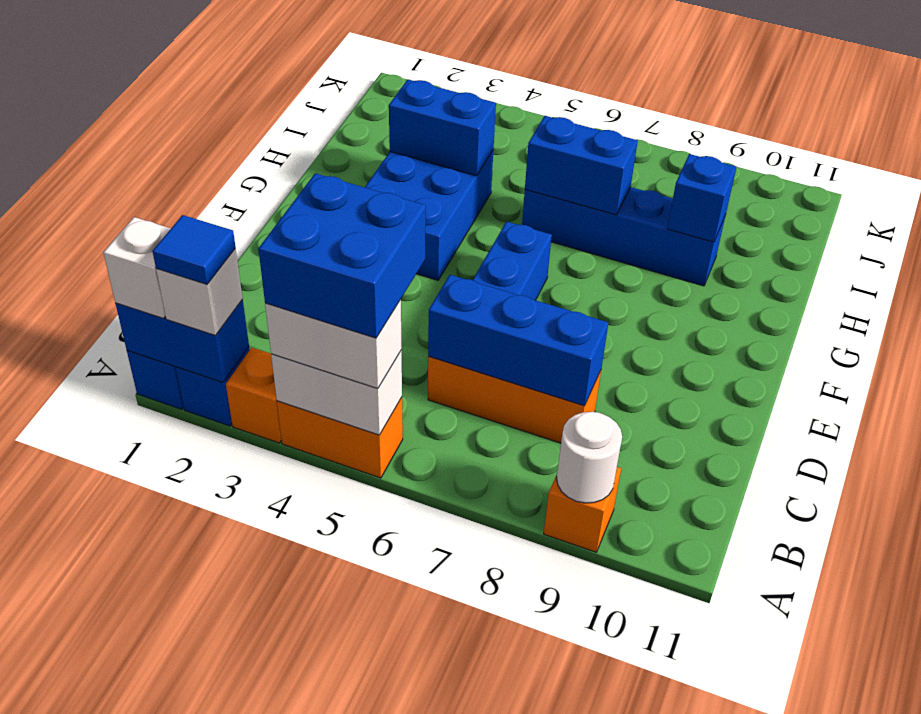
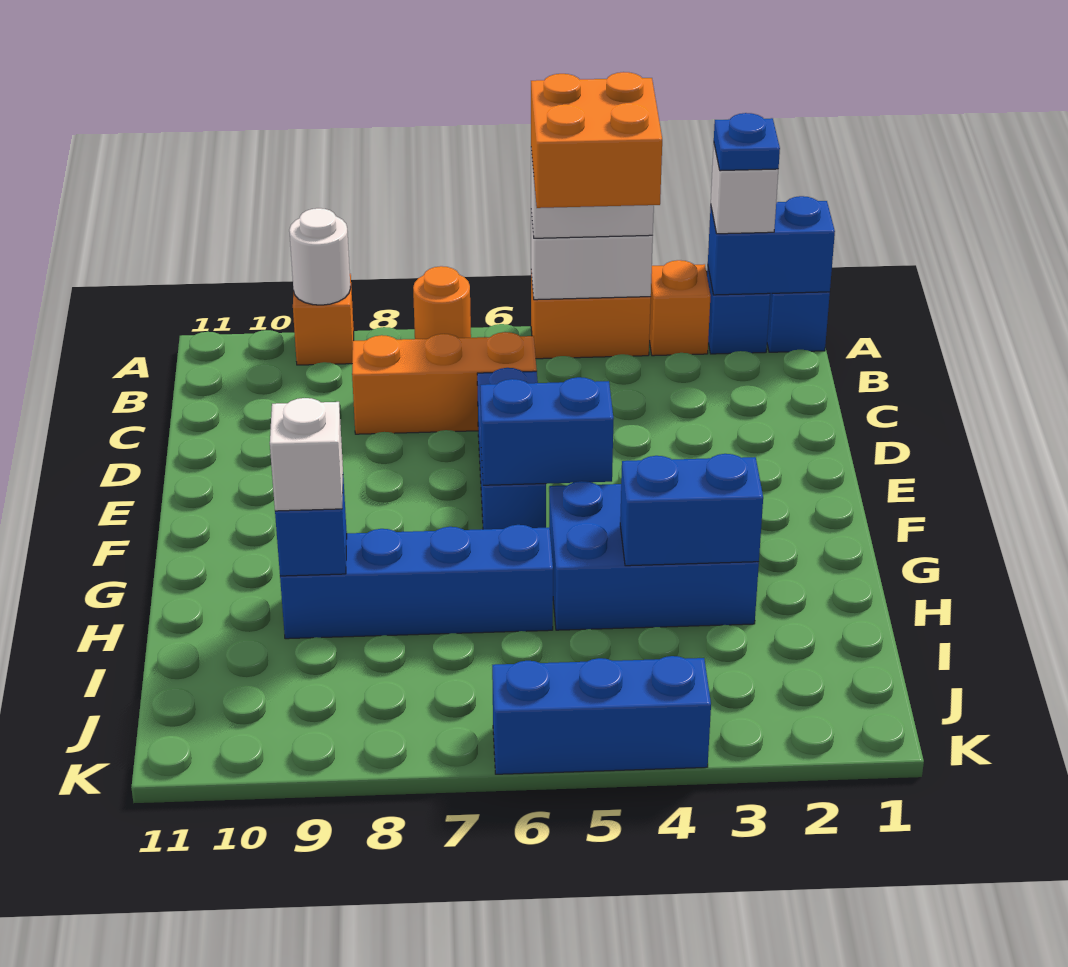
white 1x1 brick [103,217,171,318] -> white 1x1 brick moved to [270,398,343,511]
blue 1x1 tile [152,215,236,284] -> blue 1x1 plate [714,113,780,171]
blue 2x2 brick [258,173,426,338] -> orange 2x2 brick [531,72,662,208]
none -> orange 1x1 round brick [413,266,471,339]
blue 1x3 brick [428,275,608,406] -> blue 1x3 brick moved to [492,656,711,774]
blue 2x3 brick [365,151,493,280] -> blue 2x3 brick turned to [549,481,759,630]
blue 1x2 brick [525,116,638,215] -> blue 1x2 brick moved to [480,377,614,485]

